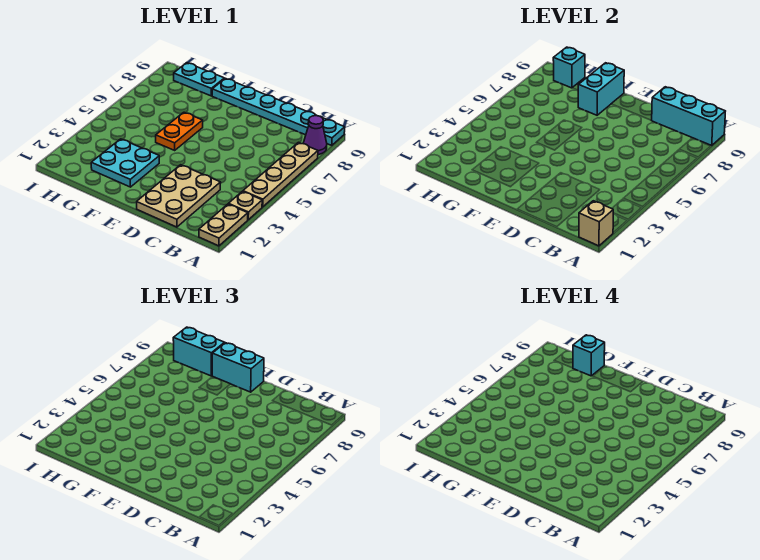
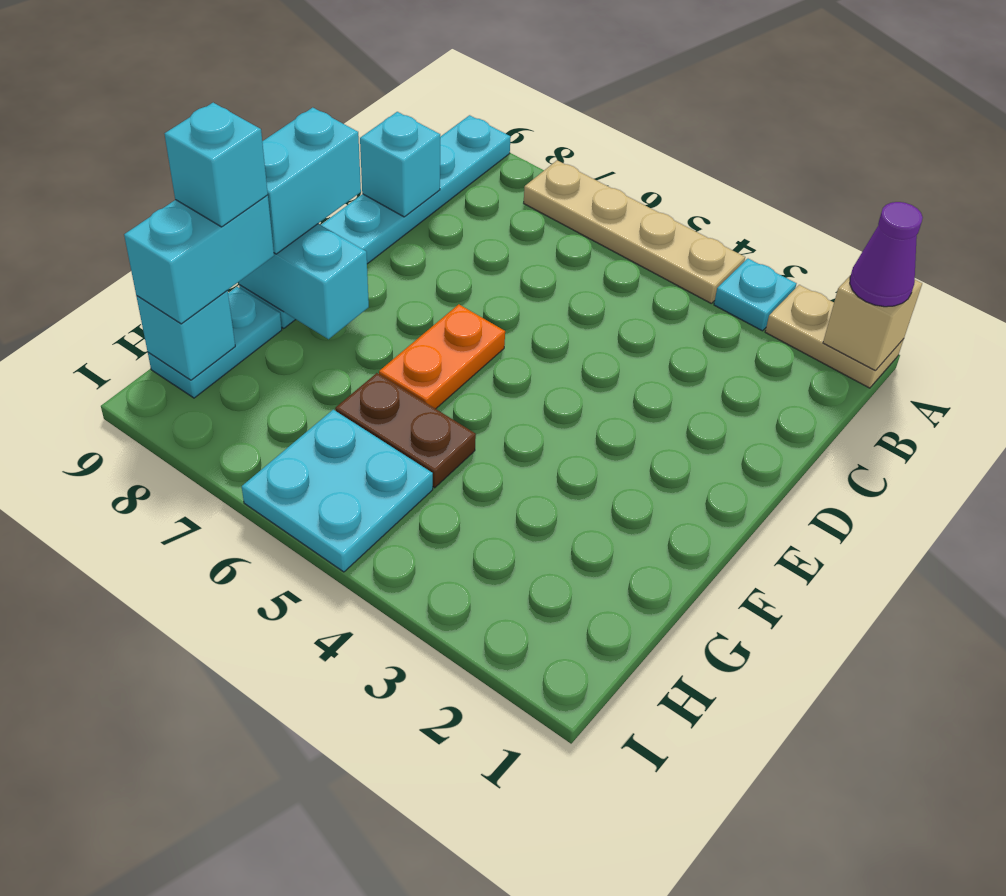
tan 1x1 plate [229,191,262,220] -> cyan 1x1 plate [714,259,796,331]
purple 1x1 cone [303,116,327,155] -> purple 1x1 cone moved to [850,202,923,307]
cyan 1x3 brick [651,87,725,145] -> cyan 1x1 brick [360,112,440,217]
tan 2x3 plate [137,165,221,227] -> none
cyan 2x2 plate [91,139,159,187] -> cyan 2x2 plate moved to [242,410,433,572]
orange 1x2 plate [156,112,203,150] -> orange 1x2 plate turned to [379,304,505,409]
none -> brown 1x2 plate [335,373,476,488]

